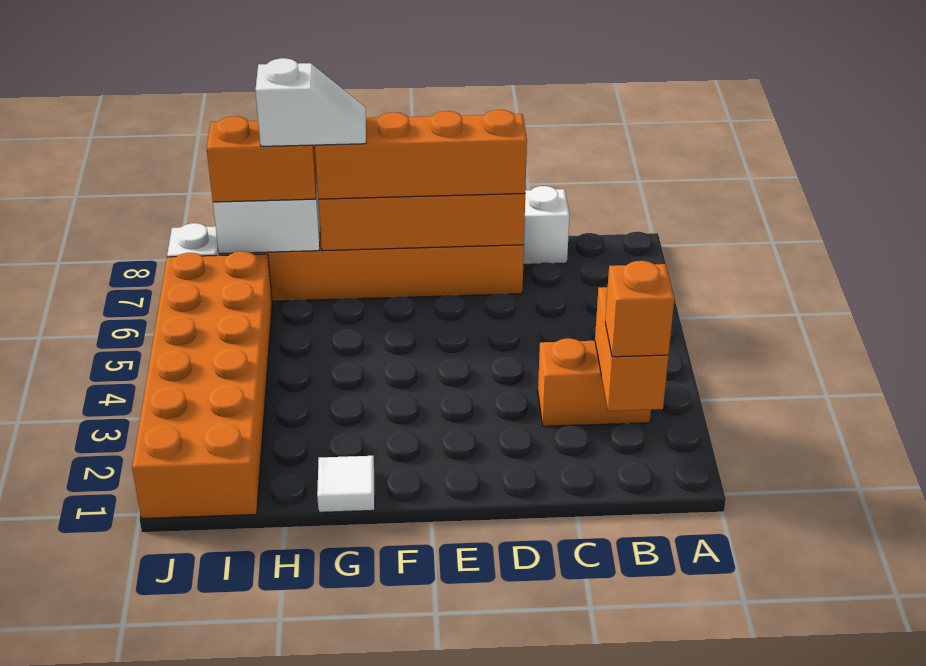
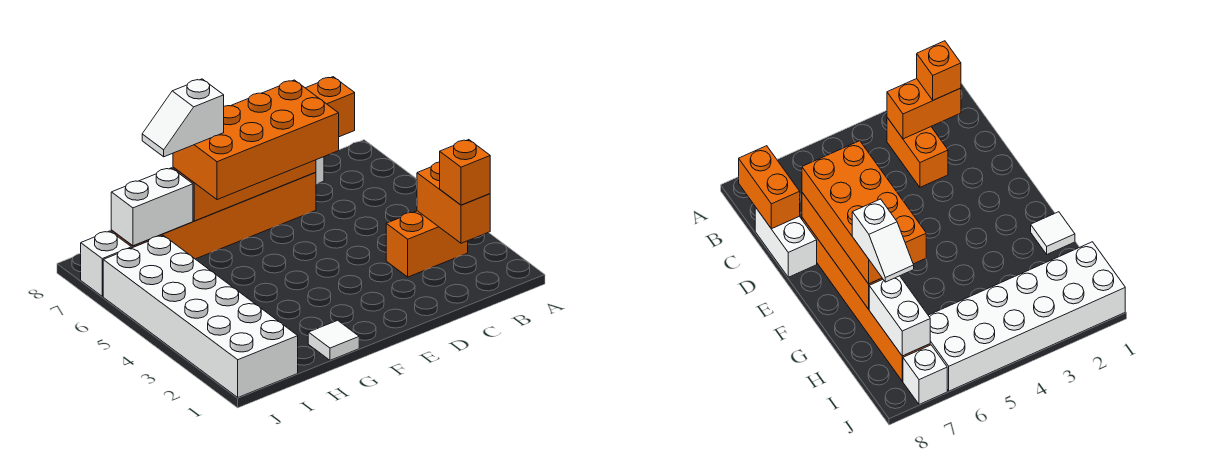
orange 1x4 brick [315,110,527,199] -> orange 2x4 brick [173,80,339,200]
white 1x2 slope [256,58,366,146] -> white 1x2 slope turned to [142,79,224,157]
orange 1x2 brick [207,116,317,202] -> orange 1x2 brick moved to [306,77,355,137]
orange 2x6 brick [132,251,272,519] -> white 2x6 brick [103,235,298,397]

